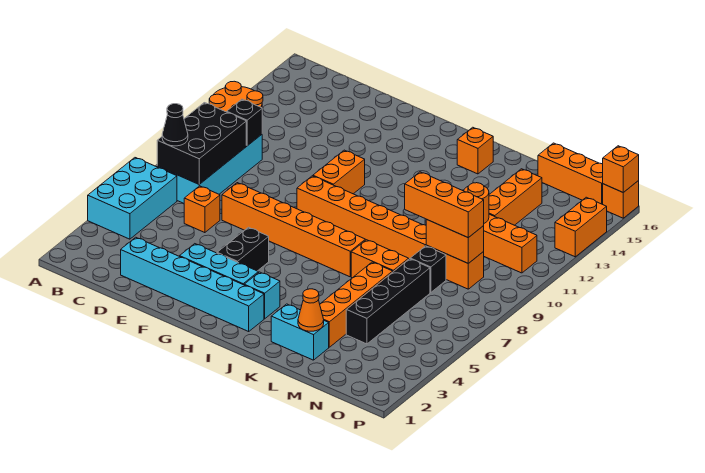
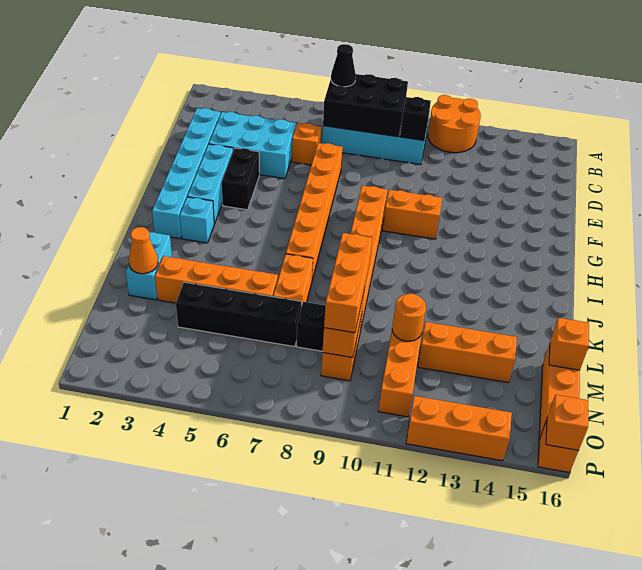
cyan 2x3 brick [88,158,177,239] -> cyan 2x3 brick moved to [209,112,296,179]
black 1x2 brick [217,227,269,271] -> black 1x2 brick turned to [222,148,259,210]
orange 1x1 brick [457,127,493,174] -> orange 1x1 brick moved to [549,318,589,370]
orange 1x2 brick [555,197,607,257] -> orange 1x3 brick [406,396,512,461]

